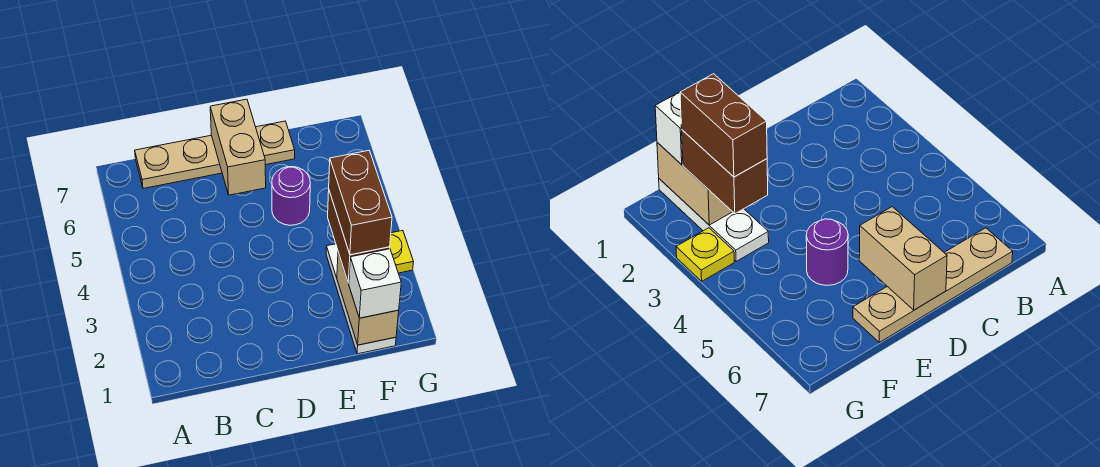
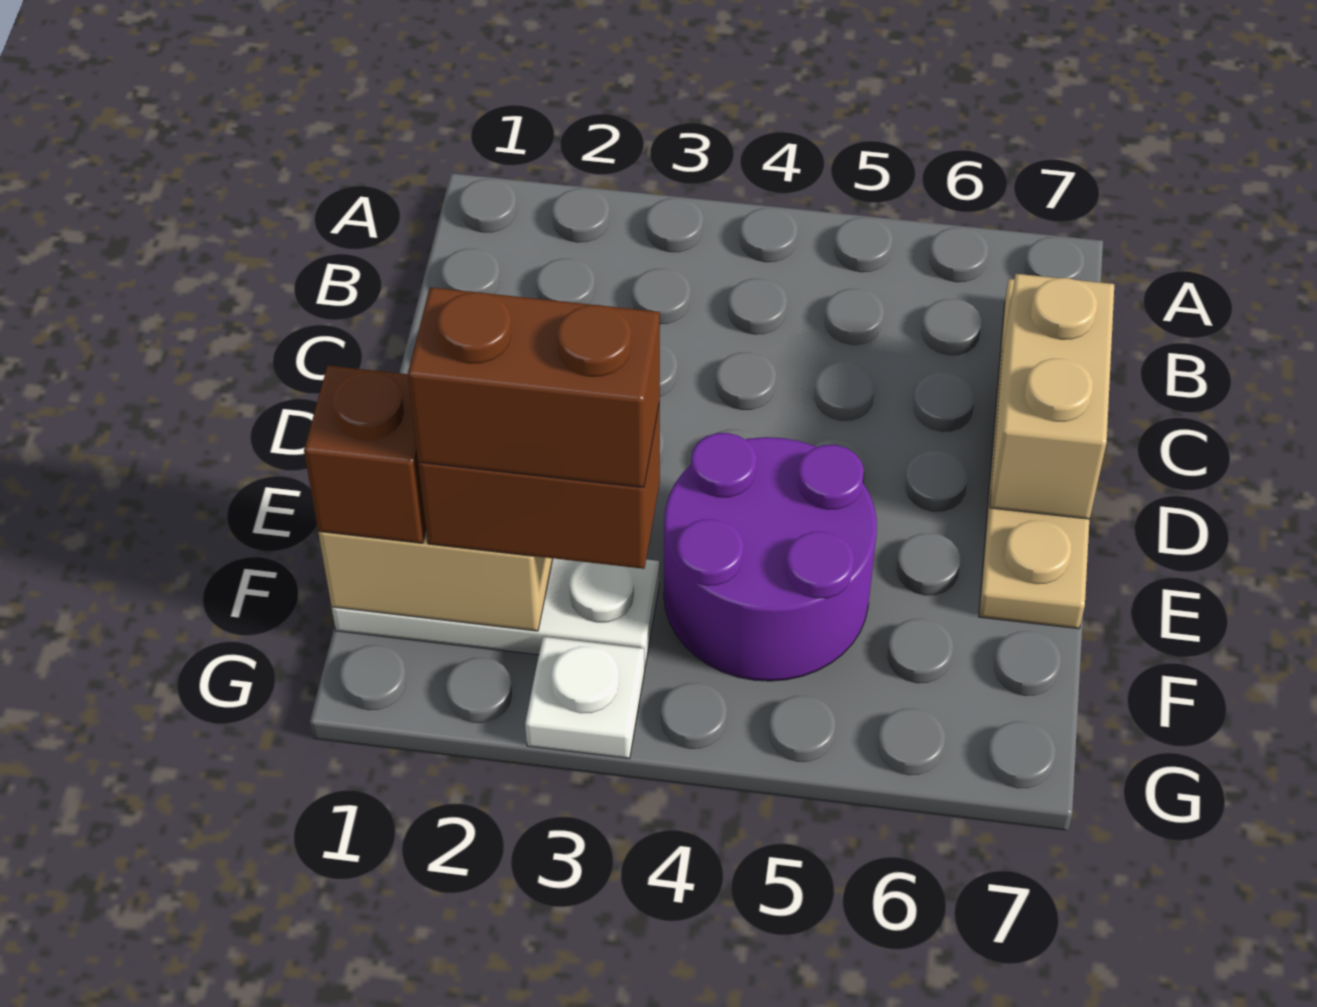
tan 1x2 brick [210,99,266,195] -> tan 1x2 brick turned to [990,274,1114,519]
purple 1x1 round brick [272,167,310,225] -> purple 2x2 round brick [664,433,877,681]
white 1x1 brick [349,249,401,318] -> brown 1x1 brick [304,366,426,543]
yellow 1x1 plate [390,230,413,273] -> white 1x1 plate [525,637,645,758]

